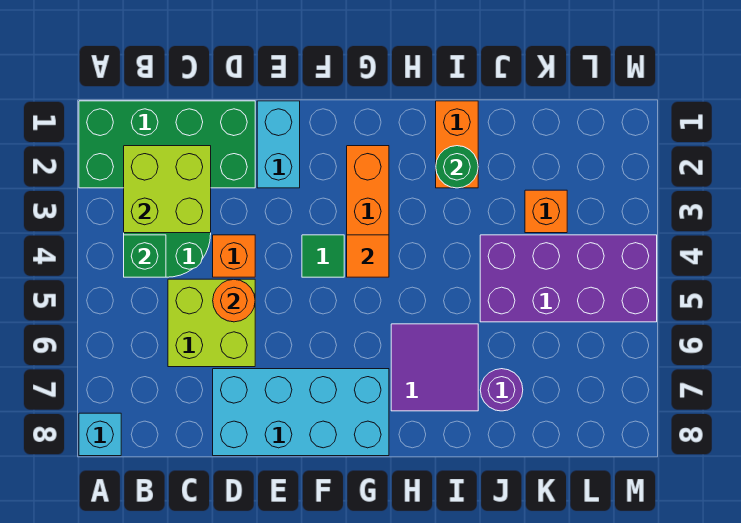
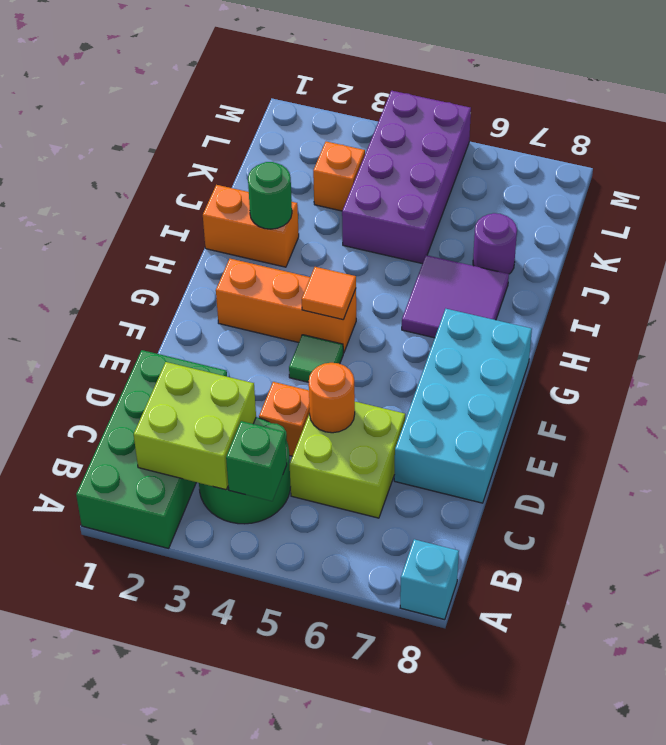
cyan 1x2 brick [257,101,300,188] -> none

